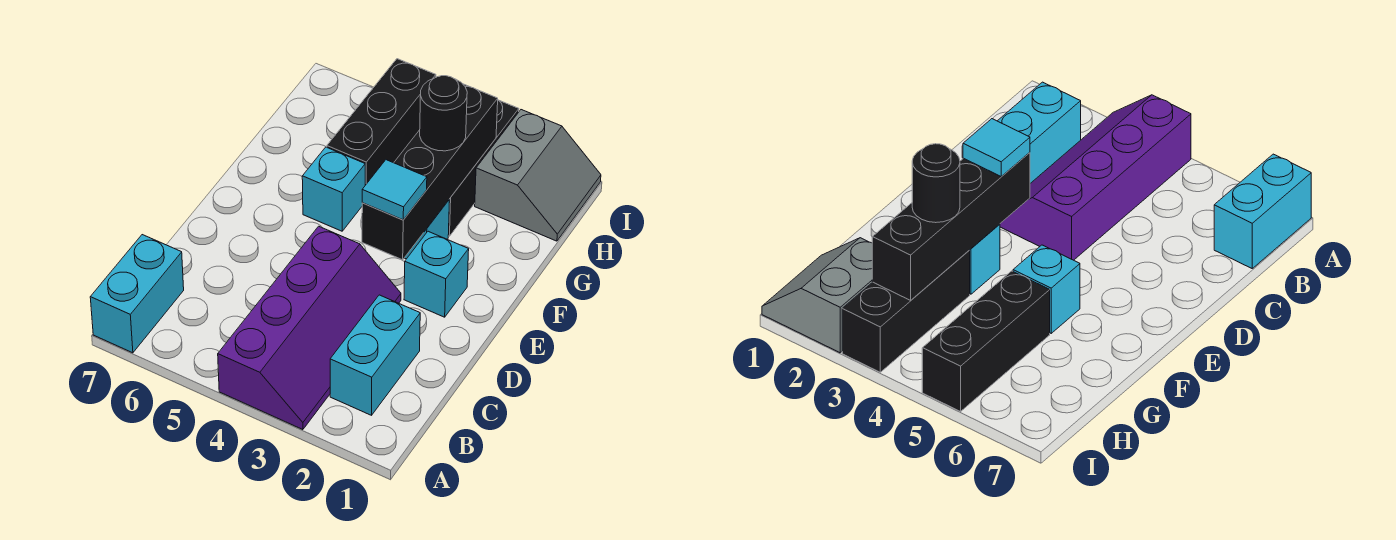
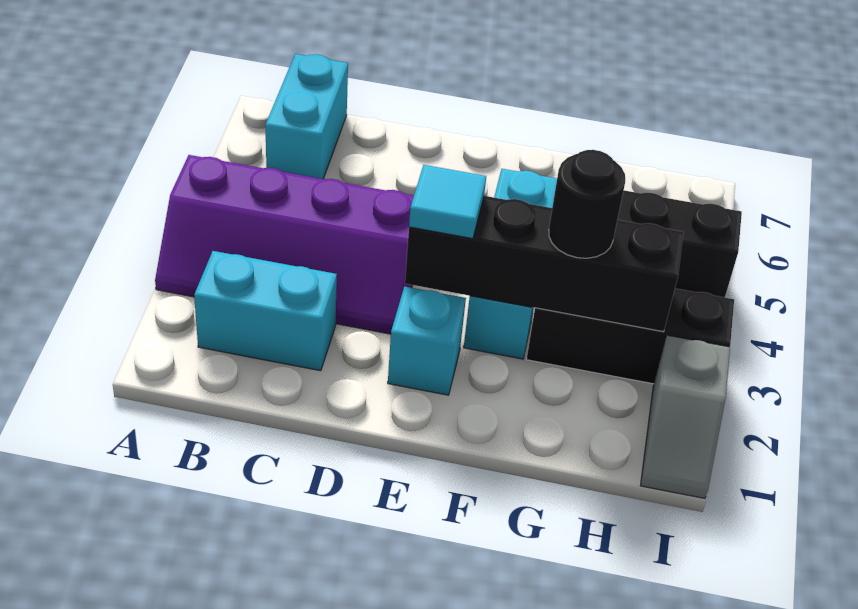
cyan 1x2 brick [90,235,184,353] -> cyan 1x2 brick turned to [265,54,348,179]
grey 2x2 slope [475,110,601,241] -> grey 1x2 slope [640,335,730,498]

